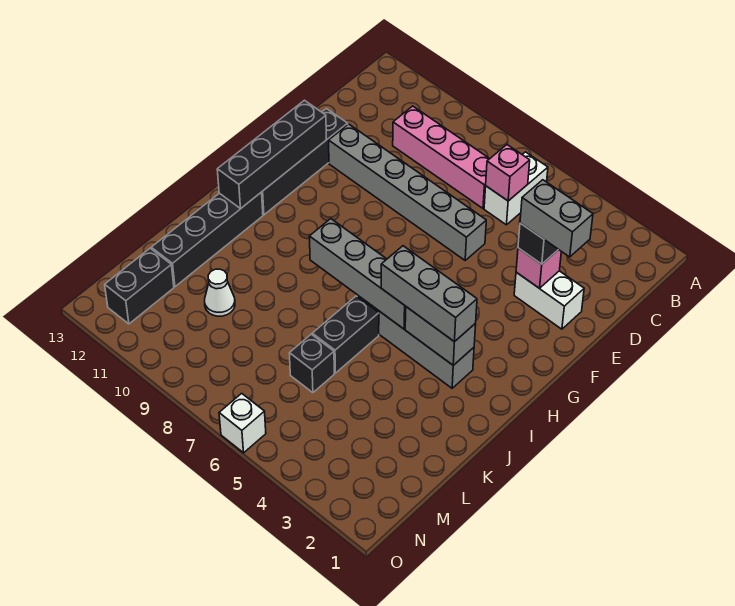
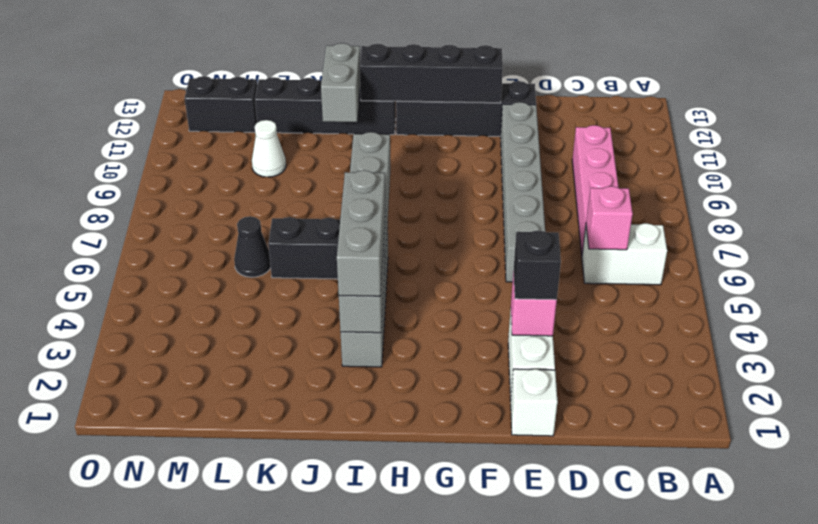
grey 1x2 brick [520,180,593,257] -> grey 1x2 brick moved to [321,43,360,122]
black 1x1 brick [289,334,334,393] -> black 1x1 cone [234,216,271,277]
white 1x1 brick [219,393,266,453] -> white 1x1 brick moved to [511,369,558,436]

